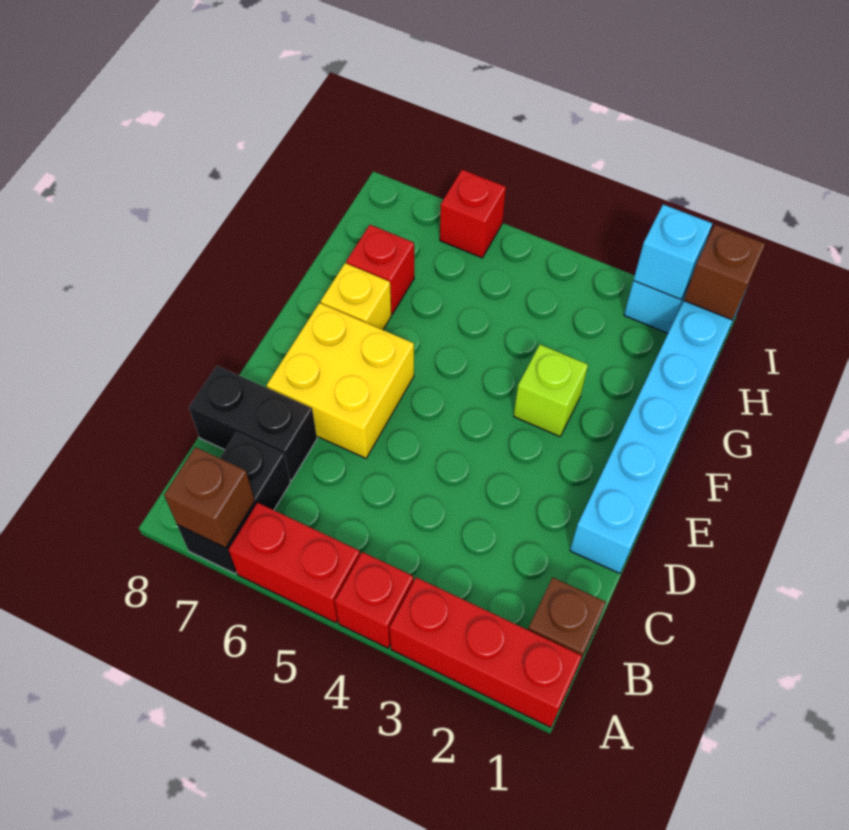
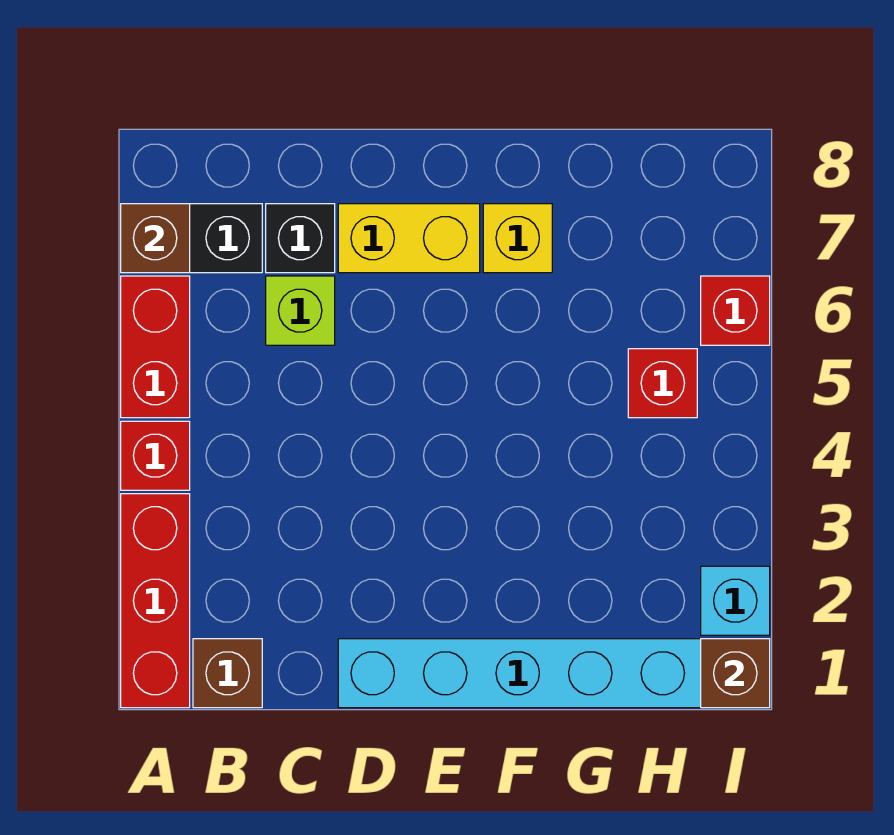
black 1x2 brick [189,366,317,481] -> black 1x1 brick [266,204,335,273]
yellow 2x2 brick [267,303,414,458] -> yellow 1x2 brick [338,204,480,273]
lime 1x1 brick [514,345,588,437] -> lime 1x1 brick moved to [266,276,335,345]
red 1x1 brick [346,225,414,314] -> red 1x1 brick moved to [628,349,697,418]
cyan 1x1 brick [633,204,712,299] -> none

